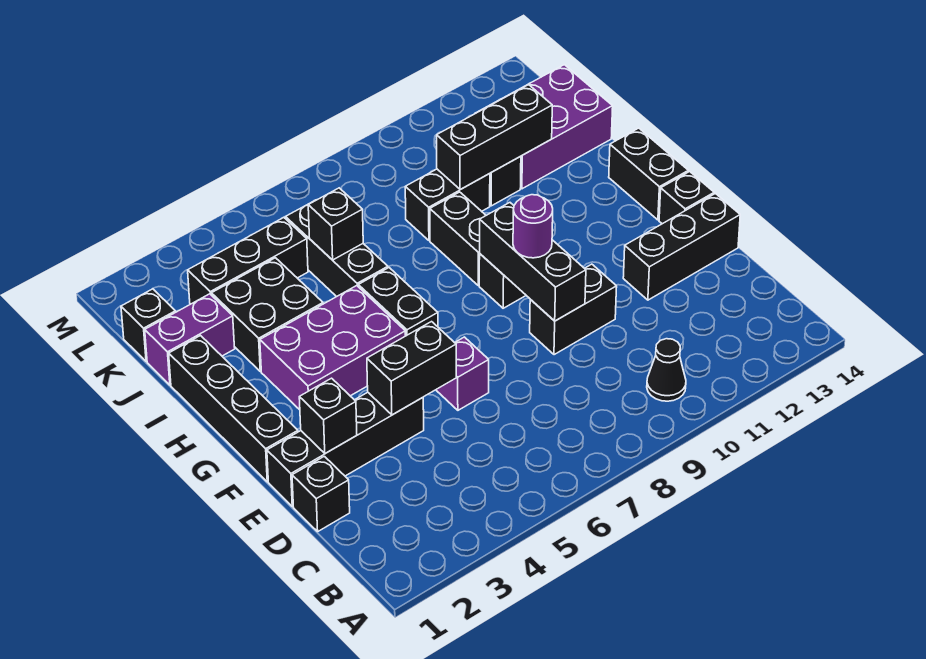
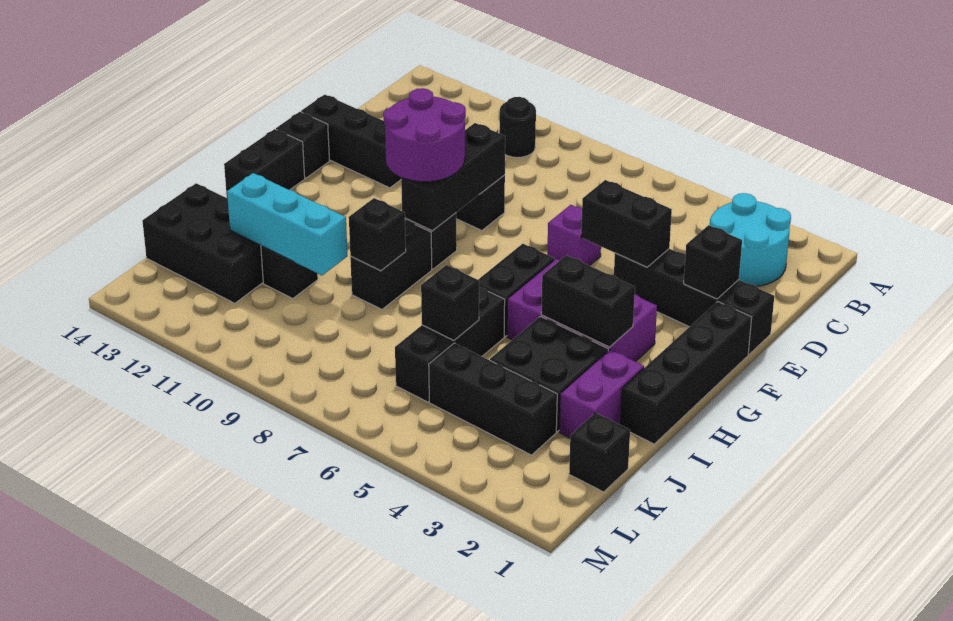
none -> cyan 2x2 round brick [710,193,791,286]
black 1x1 cone [647,339,686,401] -> black 1x1 round brick [499,97,536,158]
black 1x1 brick [292,456,350,531] -> black 1x1 brick moved to [349,198,406,271]
purple 1x1 round brick [513,195,553,258] -> purple 2x2 round brick [383,88,466,182]
purple 1x2 brick [145,294,235,385] -> purple 1x2 brick turned to [559,350,644,438]
black 1x2 brick [405,169,490,241] -> black 1x2 brick moved to [541,255,635,347]
black 1x3 brick [437,85,552,190] -> cyan 1x3 brick [227,173,348,275]
purple 2x3 brick [475,65,613,189] -> black 2x3 brick [142,183,263,303]

